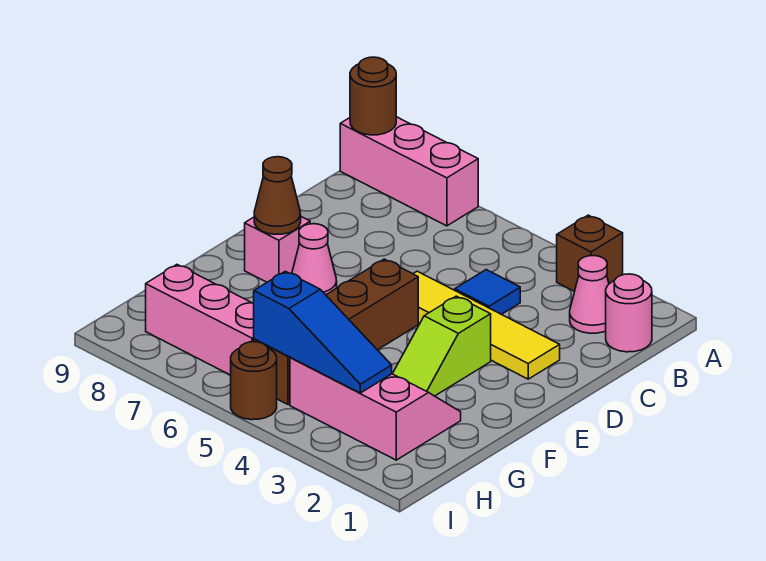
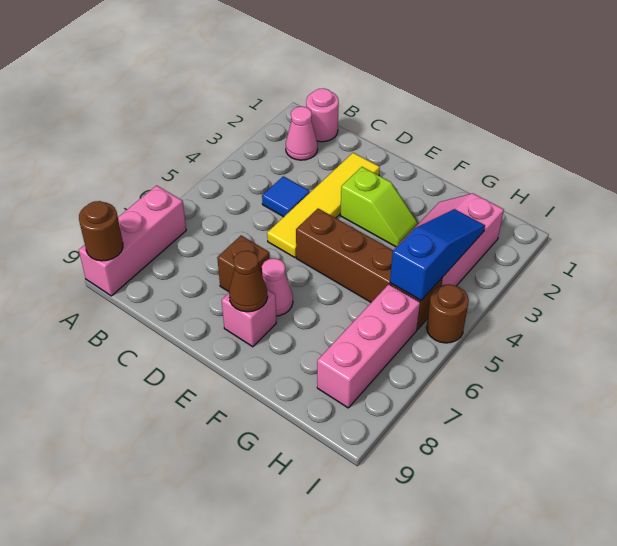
brown 1x1 brick [557,215,623,291] -> brown 1x1 brick moved to [217,235,270,292]

